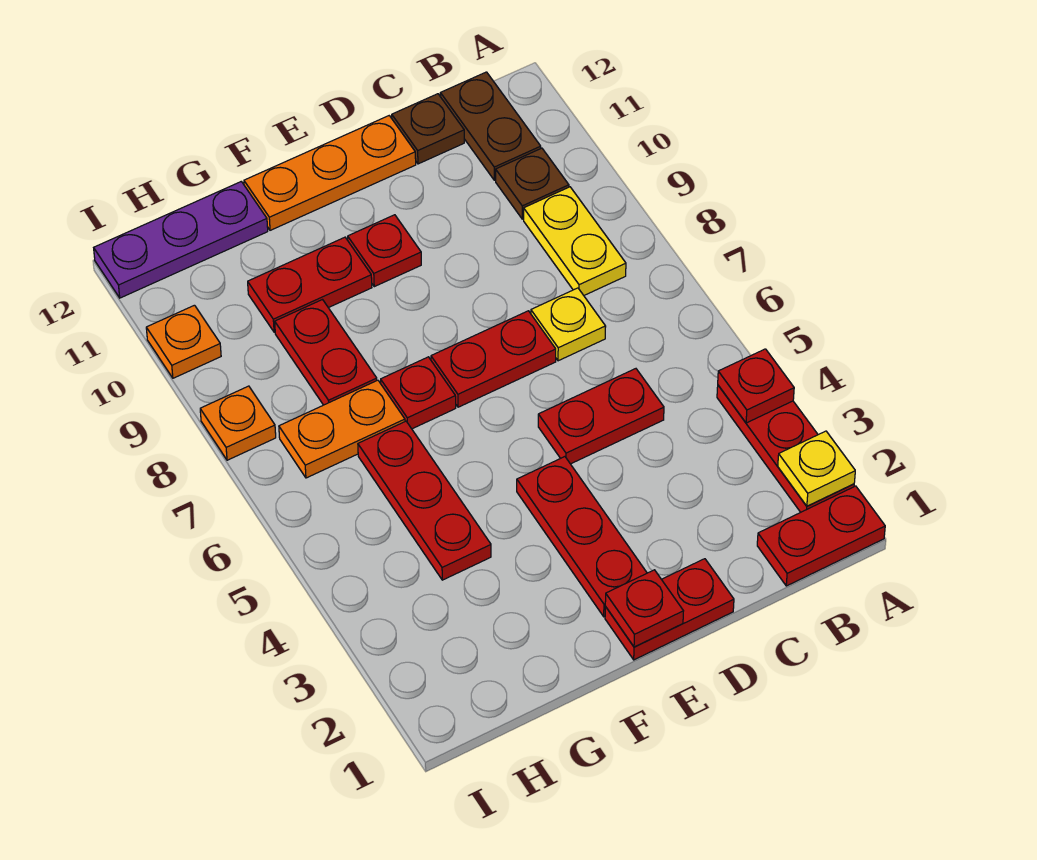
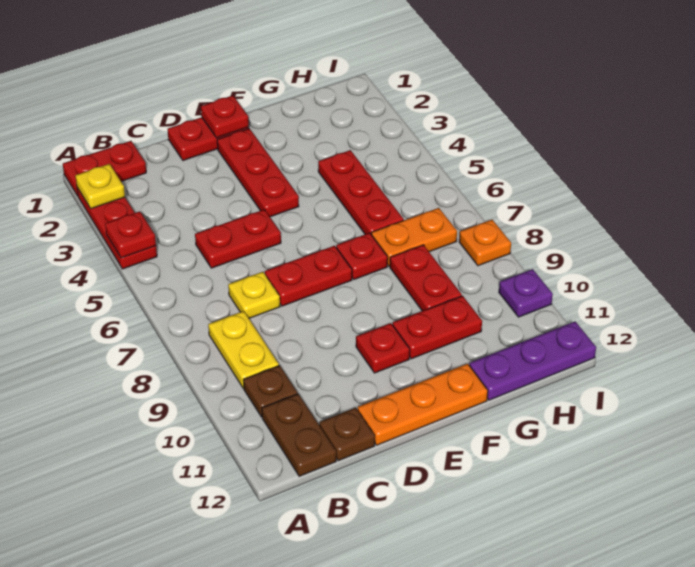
orange 1x1 plate [146,305,221,378] -> purple 1x1 plate [499,269,553,317]

